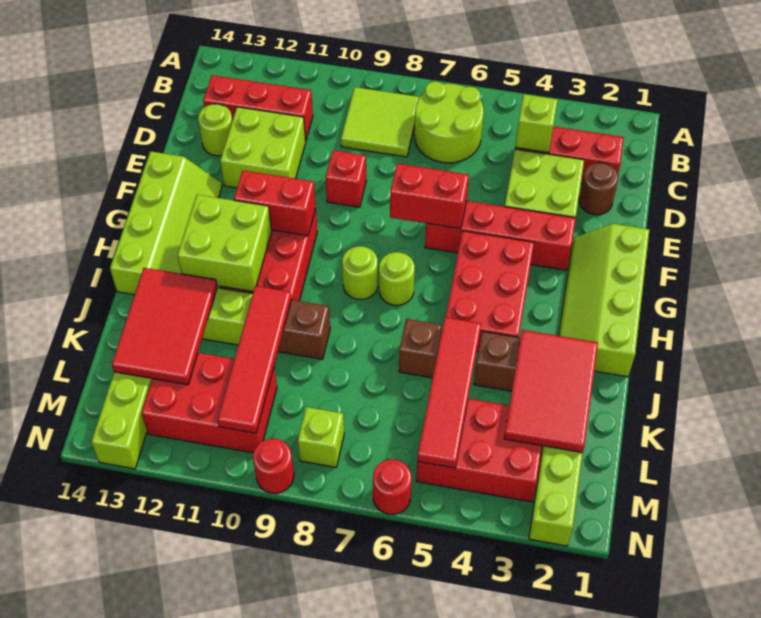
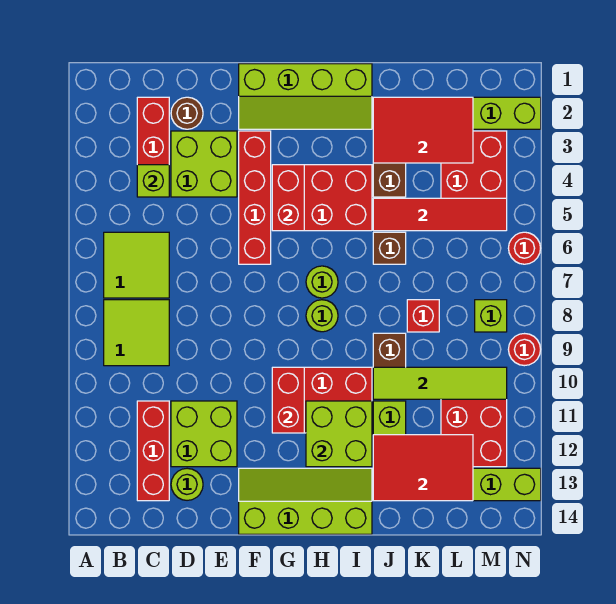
lime 2x2 round brick [414,81,484,163] -> lime 2x2 tile [104,232,169,298]
red 1x1 brick [326,150,366,207] -> red 1x1 brick moved to [407,300,439,332]
red 1x2 brick [390,163,469,229] -> red 1x2 brick moved to [272,165,304,231]
red 1x4 tile [218,286,291,433] -> lime 1x4 tile [373,367,507,399]

